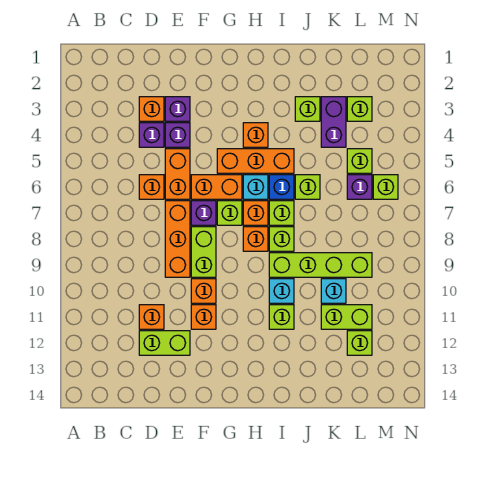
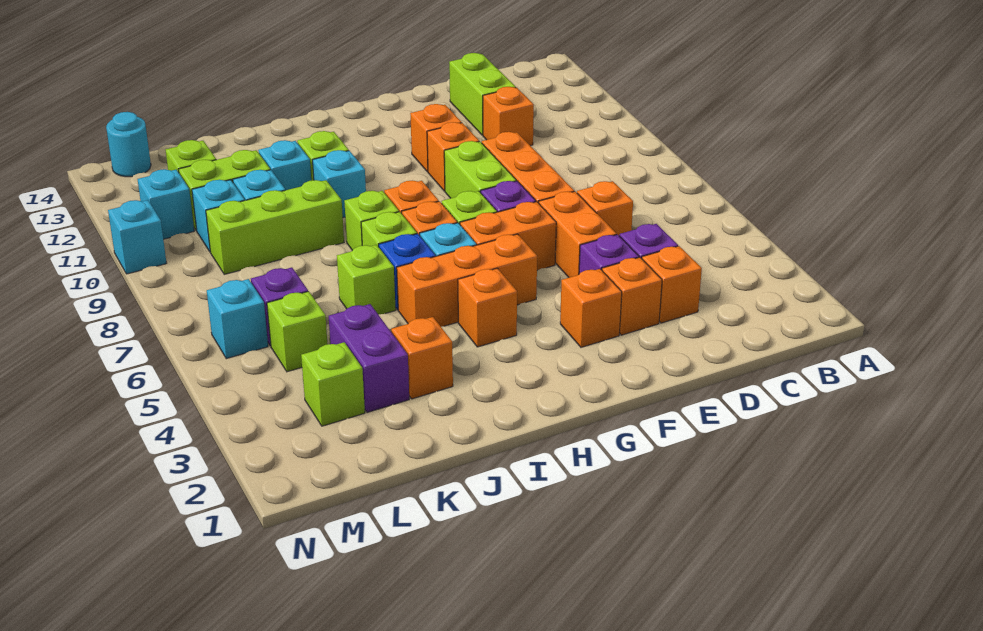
lime 1x2 brick [139,331,190,355] -> lime 1x2 brick turned to [449,53,516,135]
purple 1x1 brick [165,97,190,121] -> orange 1x1 brick [602,257,662,335]
none -> orange 1x1 brick [560,269,622,347]
lime 1x4 brick [269,253,372,277] -> lime 1x3 brick [206,180,344,274]
lime 1x1 brick [295,97,320,121] -> orange 1x1 brick [391,317,453,399]
none -> cyan 1x1 brick [258,140,311,190]
none -> cyan 1x1 brick [192,180,245,252]
lime 1x1 brick [373,175,398,199] -> cyan 1x1 brick [207,279,268,359]
none -> cyan 1x1 brick [138,169,194,239]
none -> cyan 1x1 round brick [106,112,151,177]
none -> cyan 1x1 brick [108,200,166,274]

